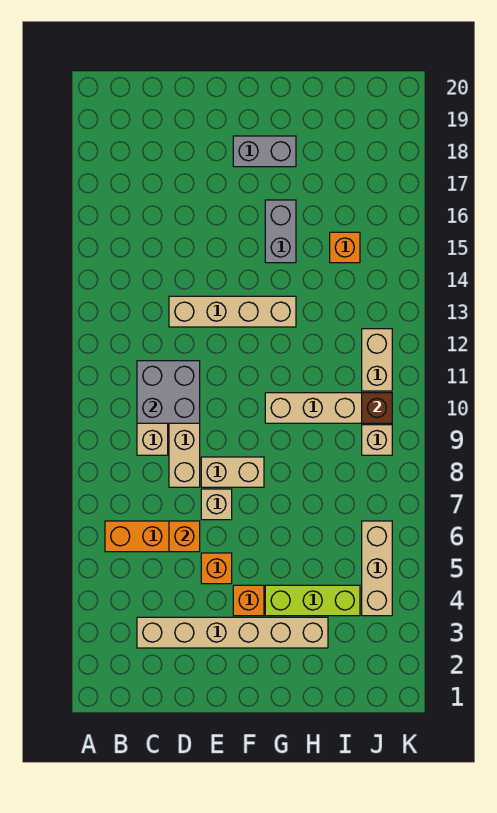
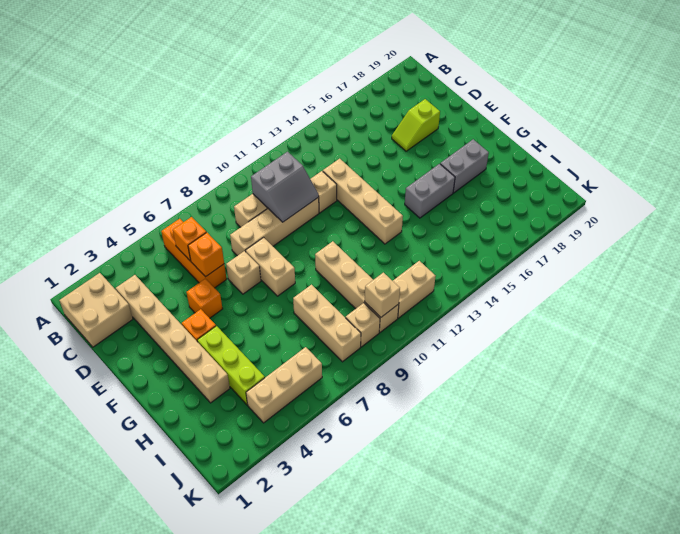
none -> tan 2x2 brick [59,273,133,347]
grey 2x2 brick [137,361,200,423] -> grey 2x2 slope [251,152,319,222]
none -> tan 1x1 brick [311,171,337,213]
none -> lime 1x2 slope [392,99,440,151]
grey 1x2 brick [233,136,296,167] -> grey 1x2 brick turned to [440,139,489,193]
none -> tan 1x3 brick [293,285,361,362]
orange 1x1 brick [330,232,360,263] -> orange 1x1 brick moved to [173,217,206,261]
brown 1x1 brick [362,393,392,423] -> tan 1x1 brick [365,273,400,317]

